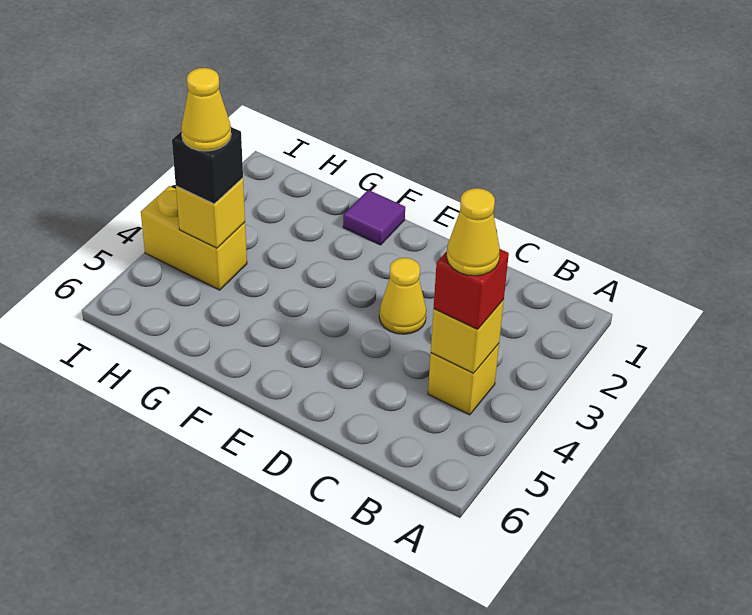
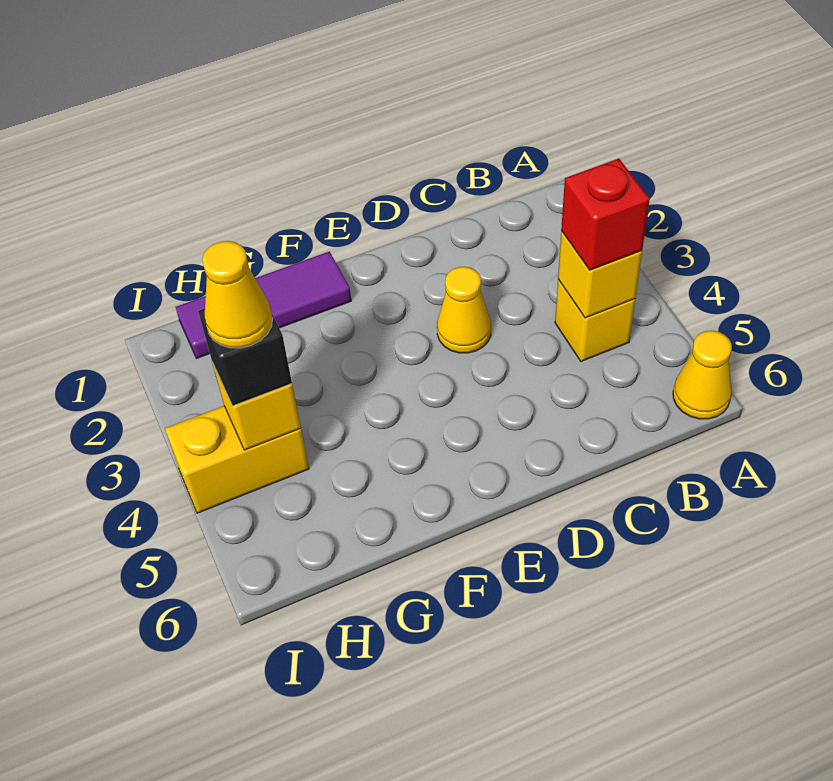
yellow 1x1 cone [447,188,500,276] -> yellow 1x1 cone moved to [673,331,732,419]
purple 1x1 tile [343,190,405,245] -> purple 1x3 tile [176,251,351,359]

